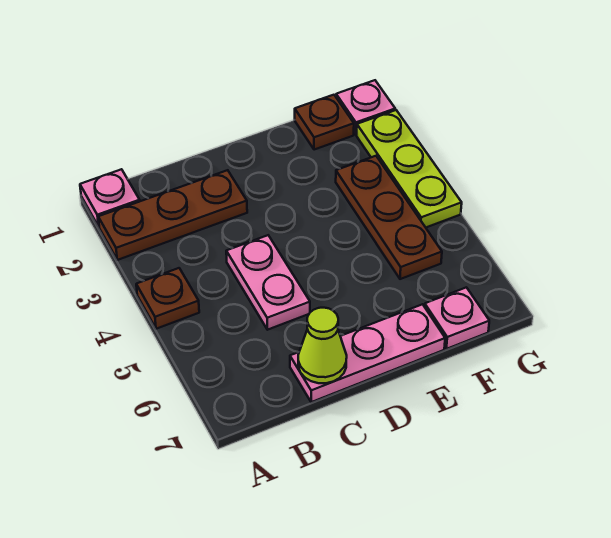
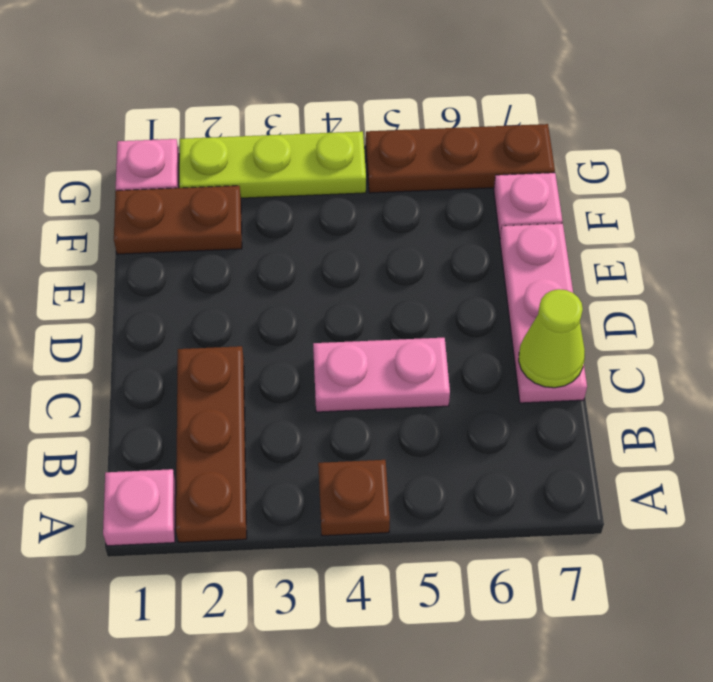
brown 1x1 plate [295,95,354,150] -> brown 1x2 plate [114,186,242,254]
brown 1x3 plate [336,156,442,279] -> brown 1x3 plate moved to [366,124,555,193]

